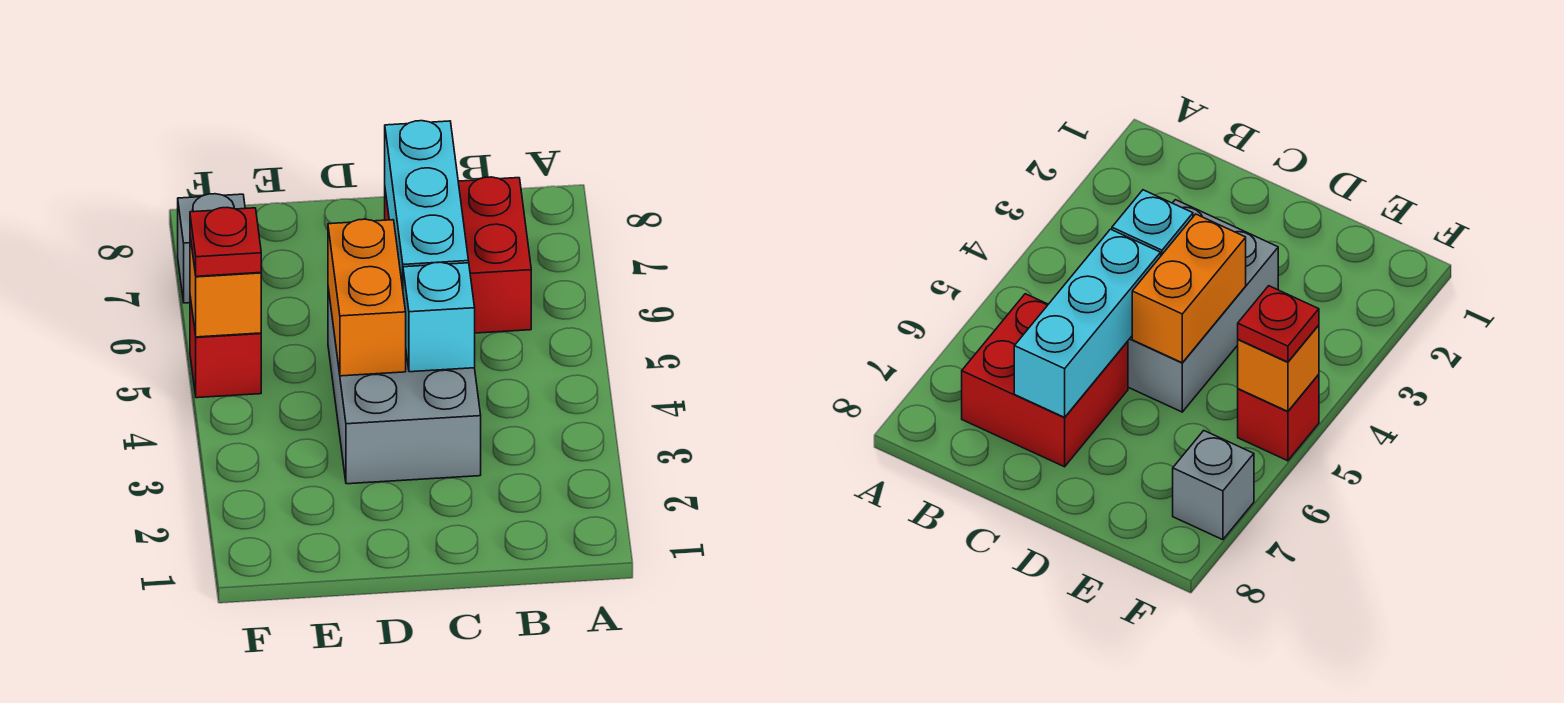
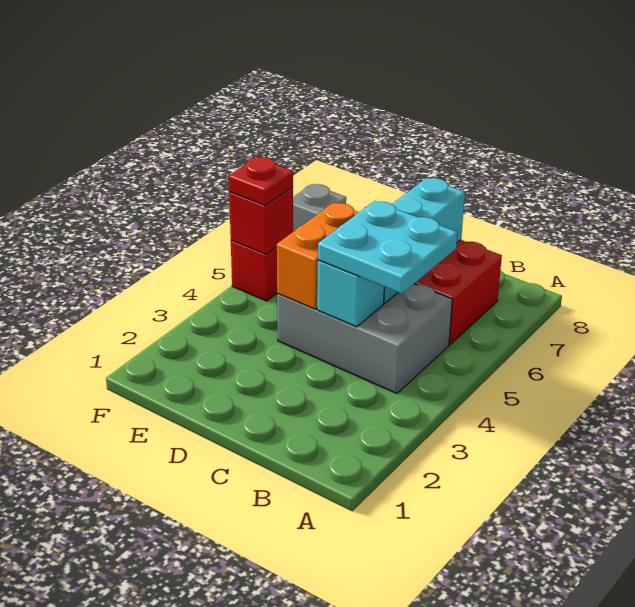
none -> cyan 2x2 plate [318,201,457,294]
grey 2x3 brick [328,288,481,484] -> grey 2x3 brick turned to [277,284,452,394]
orange 1x1 brick [190,236,261,337] -> red 1x1 brick [229,187,293,254]

